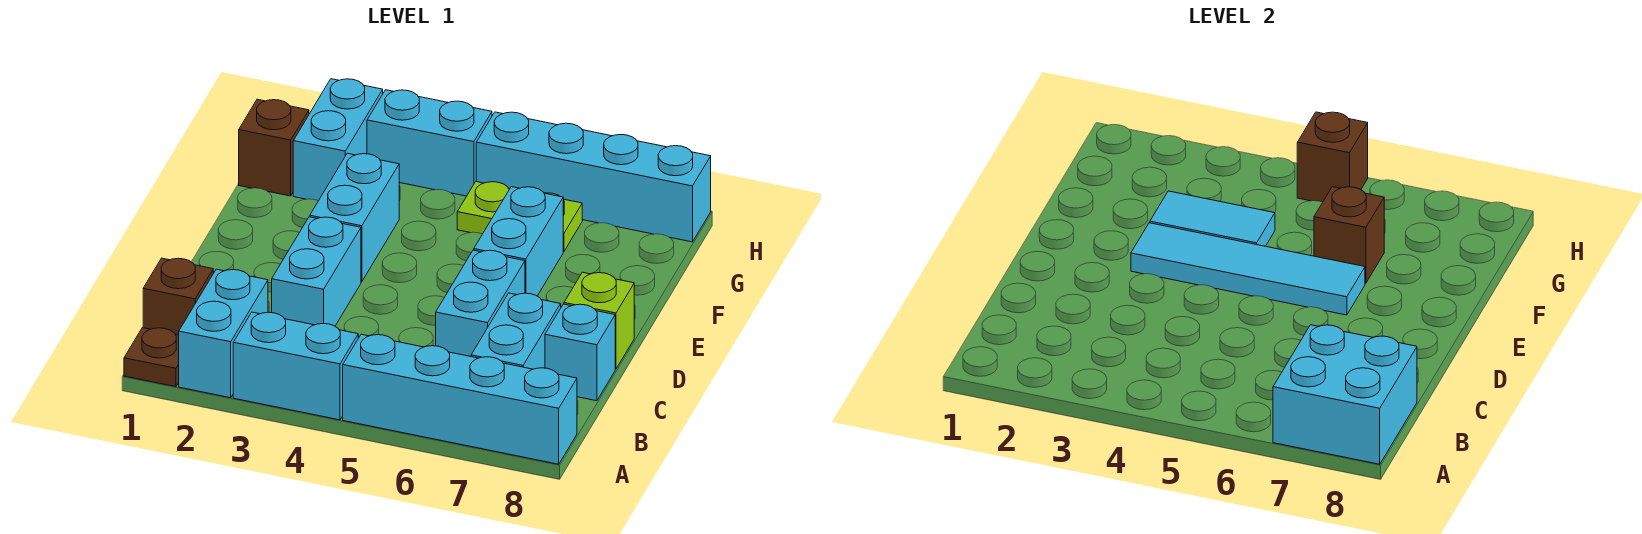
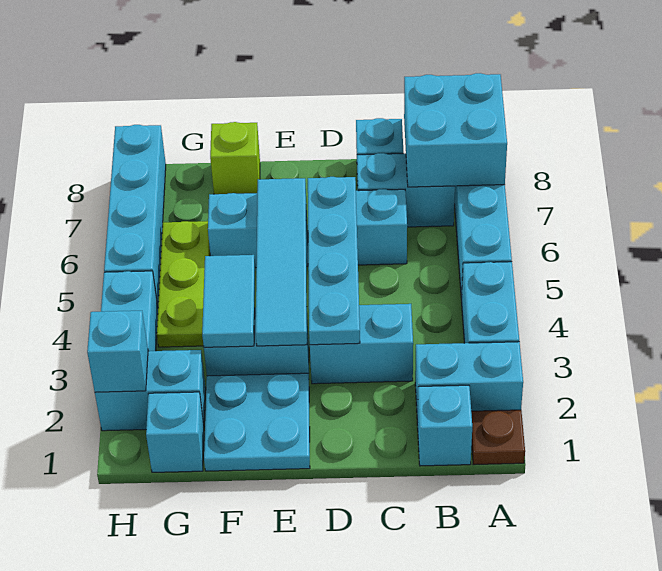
brown 1x1 brick [143,258,213,335] -> cyan 1x1 brick [417,385,472,466]
none -> cyan 1x4 plate [308,177,360,345]
lime 1x1 brick [564,272,634,369] -> lime 1x1 brick moved to [210,122,260,194]
none -> cyan 2x2 plate [204,373,310,471]
brown 1x1 brick [1314,187,1384,283] -> none
brown 1x1 brick [239,99,309,196] -> cyan 1x1 brick [146,392,204,472]
lime 1x2 plate [457,182,582,252] -> lime 1x3 plate [157,221,210,347]
none -> cyan 1x1 brick [87,311,148,392]
brown 1x1 brick [1297,112,1368,202] -> none

